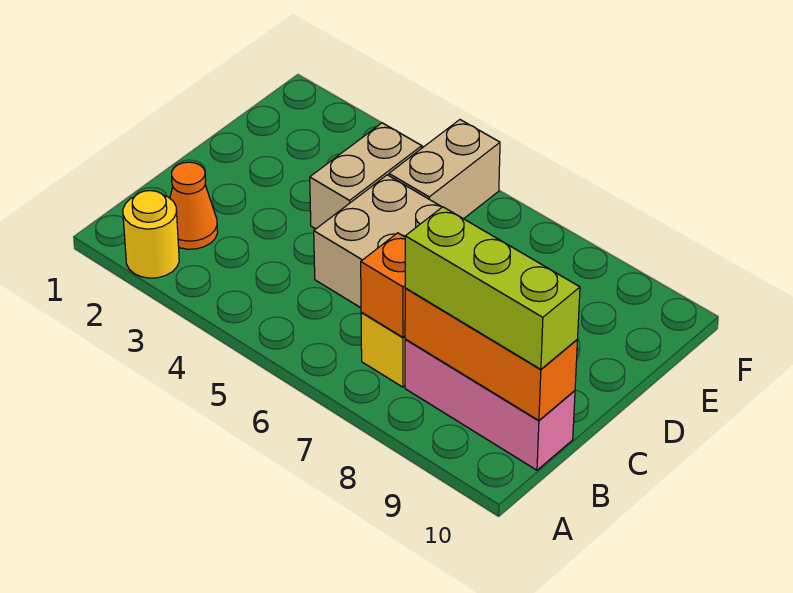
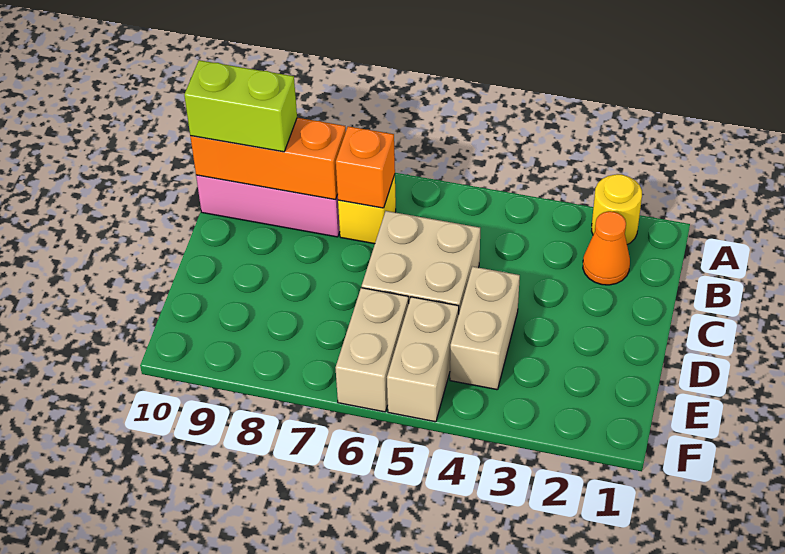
lime 1x3 brick [405,207,580,369] -> lime 1x2 brick [184,60,297,152]
none -> tan 1x2 brick [335,288,409,412]

